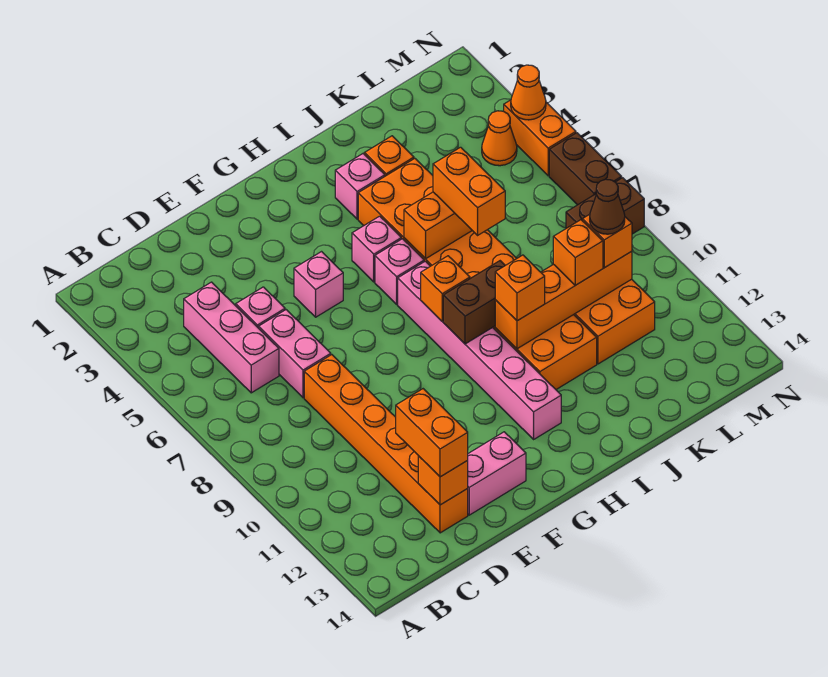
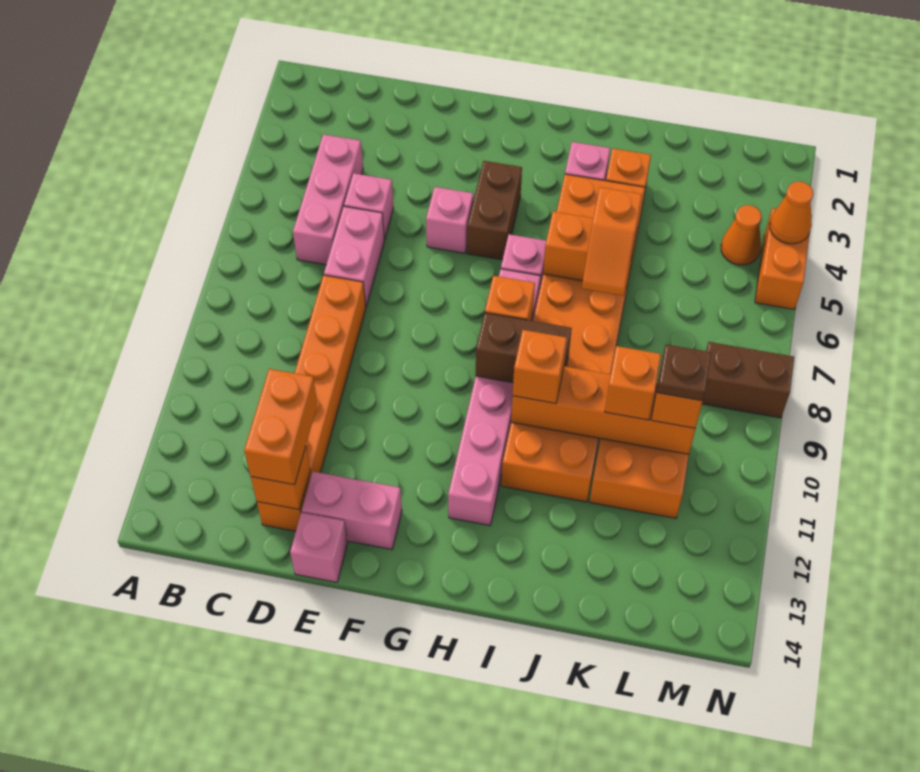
pink 1x1 brick [352,216,401,282] -> pink 1x1 brick moved to [290,512,348,582]
orange 1x2 brick [433,147,505,235] -> orange 1x2 slope [582,187,642,296]
brown 1x1 cone [590,179,625,234] -> brown 1x1 plate [657,345,711,401]
brown 1x2 brick [549,133,622,205] -> brown 1x2 brick moved to [467,161,522,260]

